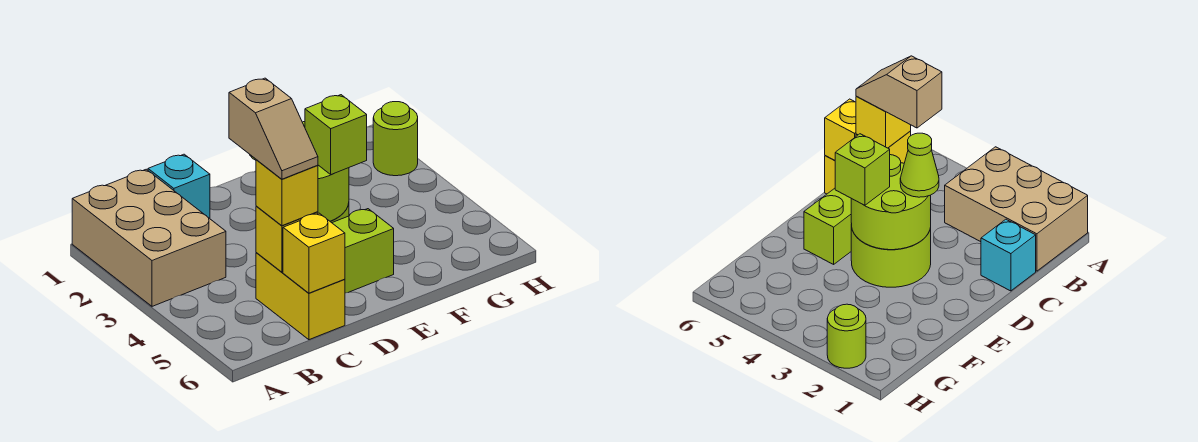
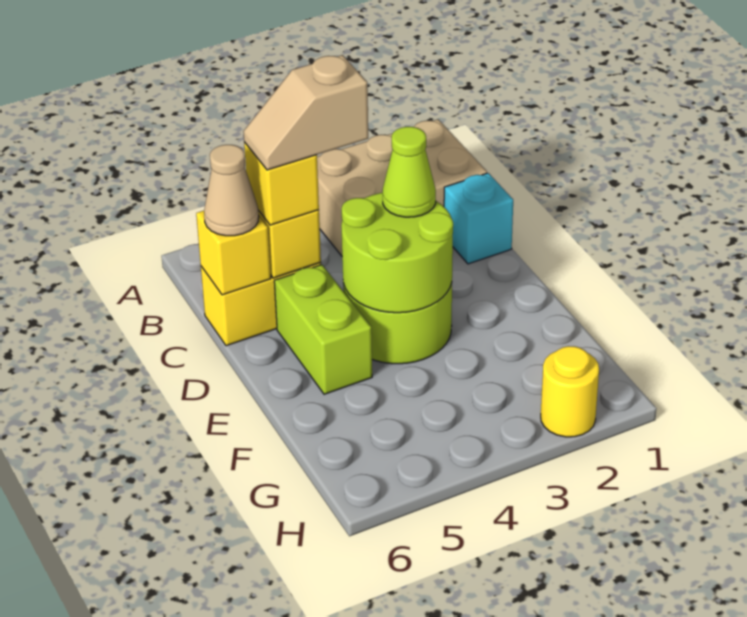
none -> tan 1x1 cone [204,145,259,236]
lime 1x1 brick [305,95,367,175] -> none
lime 1x1 round brick [373,102,418,176] -> yellow 1x1 round brick [541,346,599,437]

